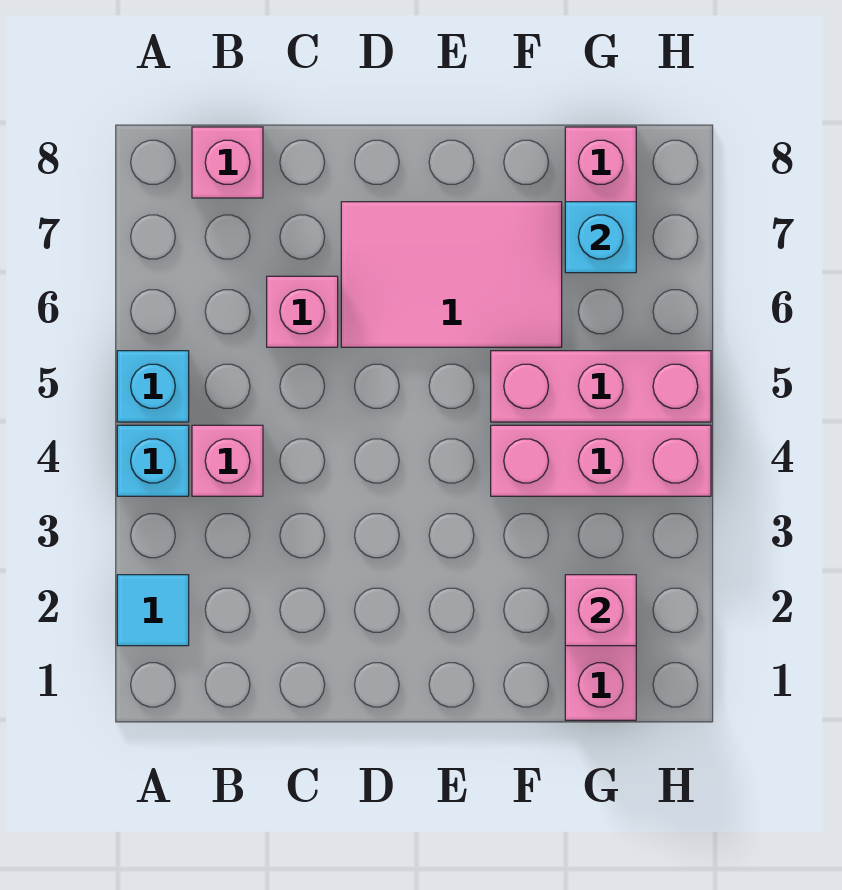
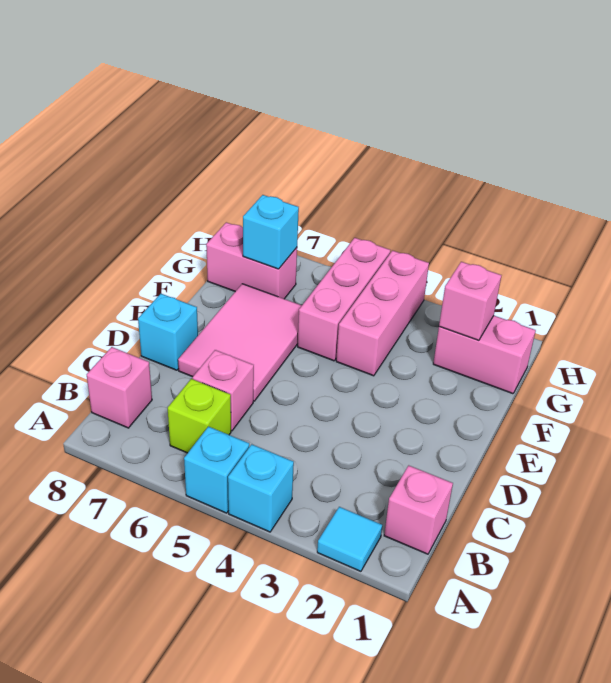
pink 1x1 brick [192,425,263,496] -> pink 1x1 brick moved to [384,466,453,554]
none -> lime 1x1 brick [168,379,231,453]
none -> cyan 1x1 brick [138,294,198,370]

